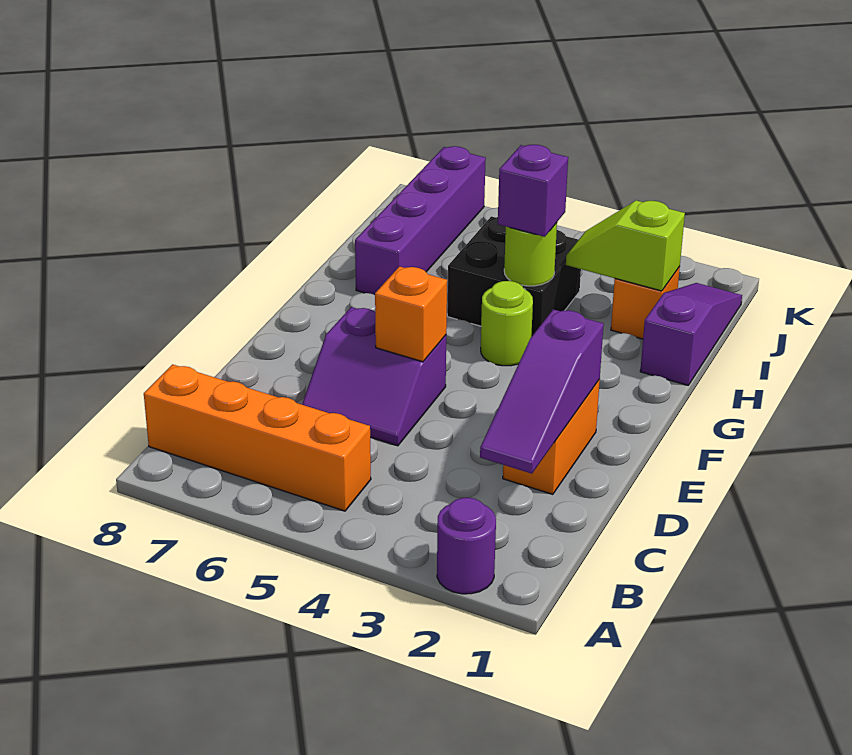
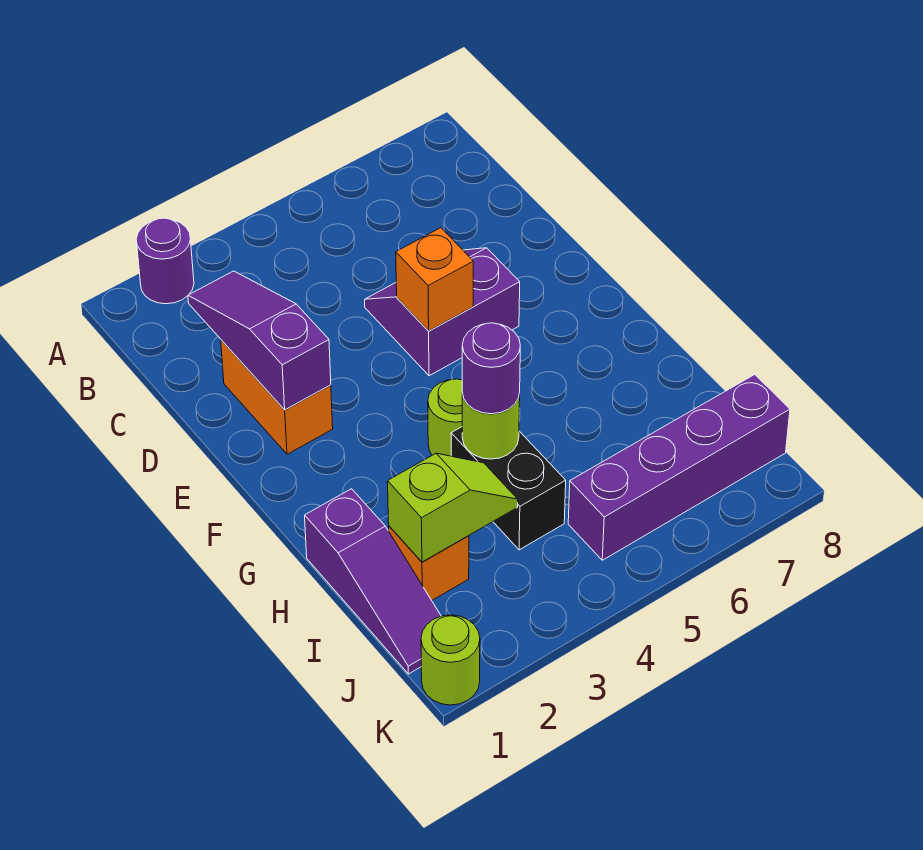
orange 1x4 brick [144,364,371,511] -> none
black 2x2 brick [447,216,581,337] -> black 1x2 brick [451,427,566,550]
purple 1x1 brick [498,145,568,237] -> purple 1x1 round brick [462,323,520,414]
purple 1x4 brick [355,146,486,295] -> purple 1x4 brick turned to [568,375,790,560]
none -> lime 1x1 round brick [421,615,480,705]

